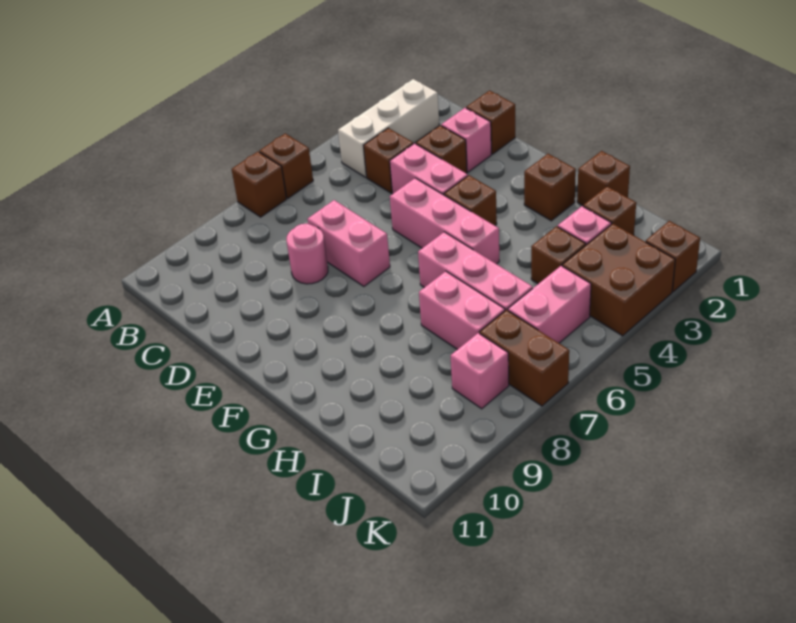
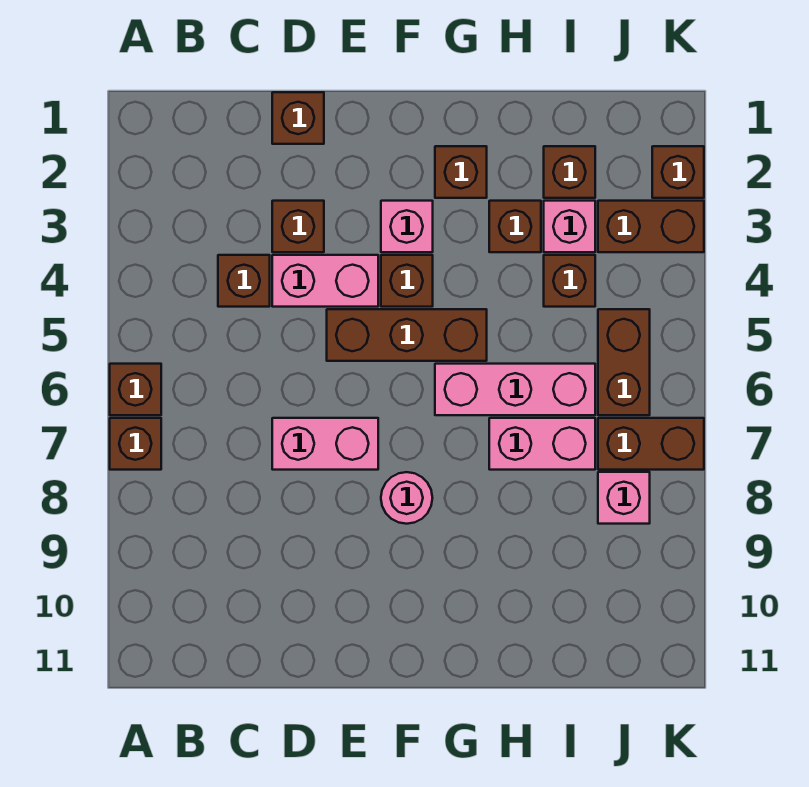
white 1x3 brick [338,79,439,177] -> none
pink 1x1 brick [441,108,491,172] -> pink 1x1 brick moved to [381,201,433,252]
pink 1x1 round brick [286,224,328,284] -> pink 1x1 round brick moved to [381,472,432,524]
pink 1x3 brick [390,178,499,264] -> brown 1x3 brick [327,309,487,361]
brown 1x1 brick [577,151,630,205] -> brown 1x1 brick moved to [489,201,541,252]
brown 2x2 brick [562,224,675,336] -> brown 1x2 brick [598,201,704,252]
pink 1x2 brick [508,266,591,343] -> brown 1x2 brick [598,309,650,415]

